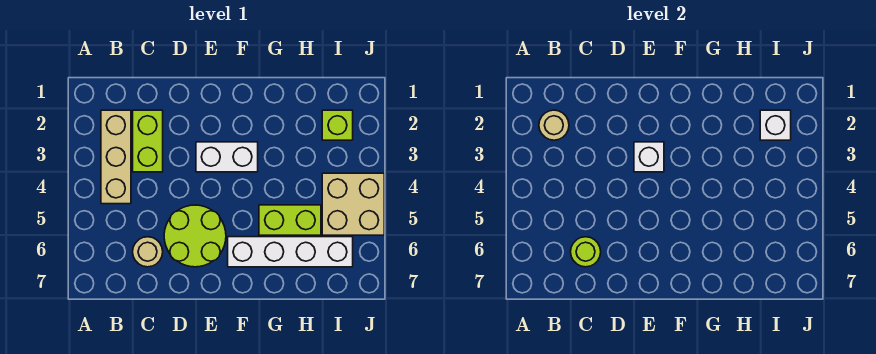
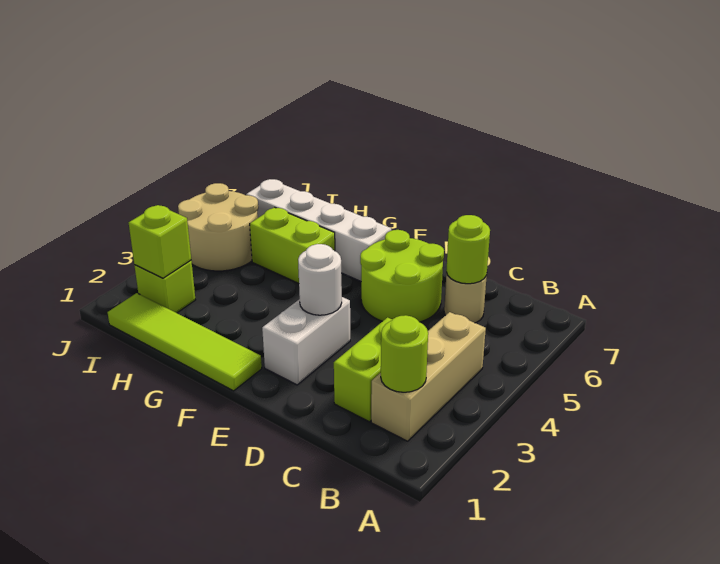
tan 1x1 round brick [539,110,569,140] -> lime 1x1 round brick [381,315,428,392]
white 1x2 brick [196,142,258,172] -> white 1x2 brick turned to [262,297,350,385]
white 1x1 brick [634,142,664,172] -> white 1x1 round brick [298,244,342,315]
none -> lime 1x4 tile [108,293,262,391]
white 1x1 brick [760,110,791,140] -> lime 1x1 brick [129,205,191,278]
tan 2x2 brick [322,173,384,235] -> tan 2x2 round brick [178,183,258,271]

